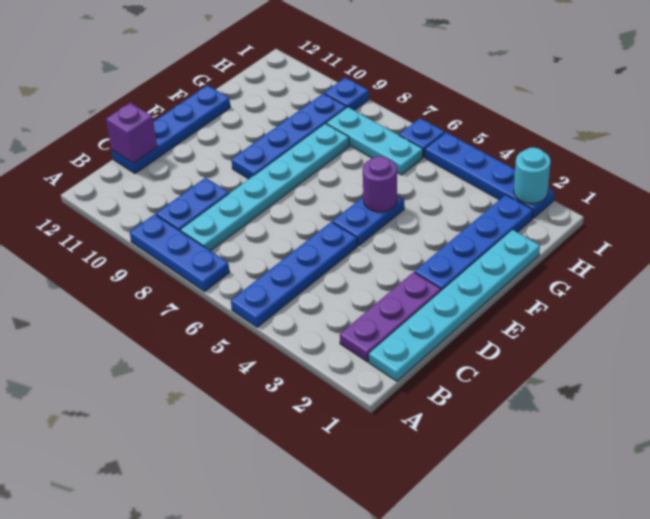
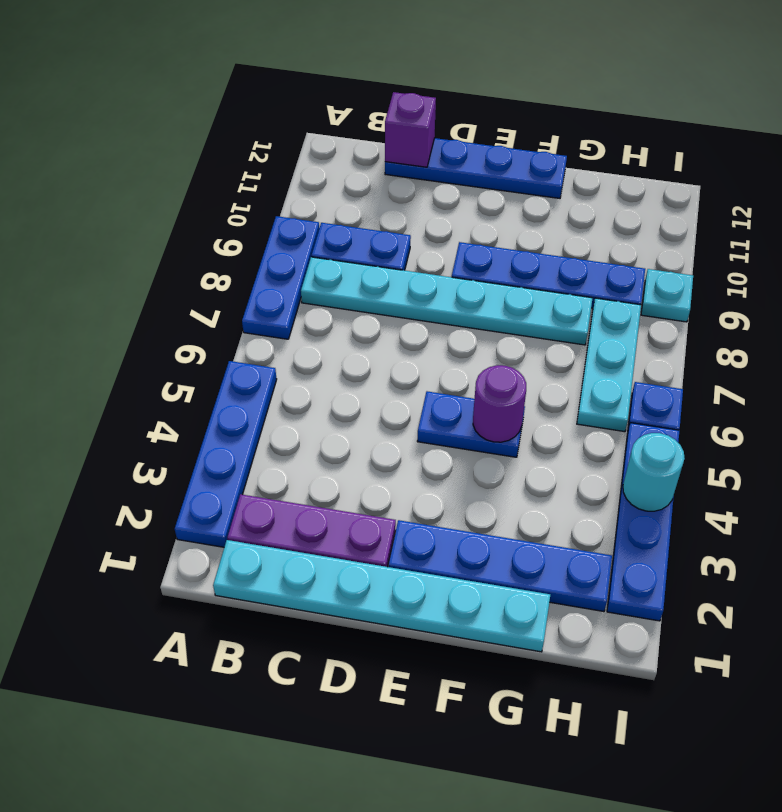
blue 1x4 plate [231,222,357,327] -> blue 1x4 plate turned to [175,361,277,547]
cyan 1x1 round brick [514,148,551,204] -> cyan 1x1 round brick moved to [623,433,685,511]
blue 1x1 plate [324,78,369,110] -> cyan 1x1 plate [641,269,693,322]

